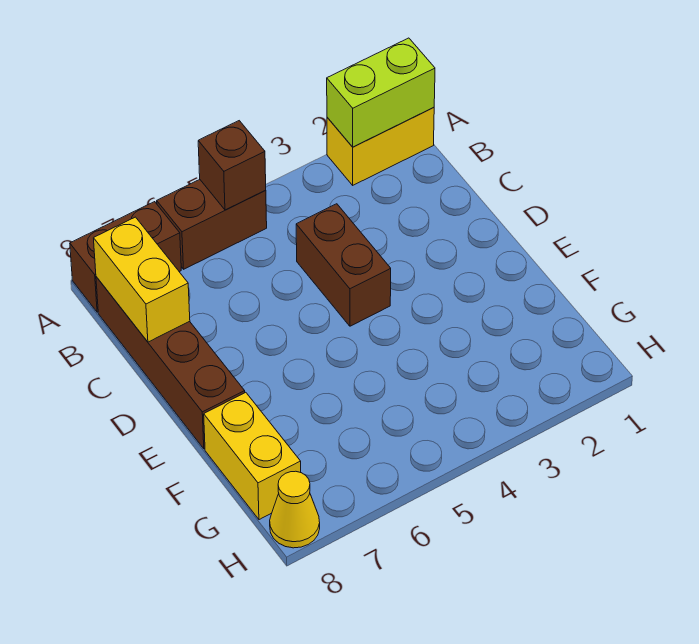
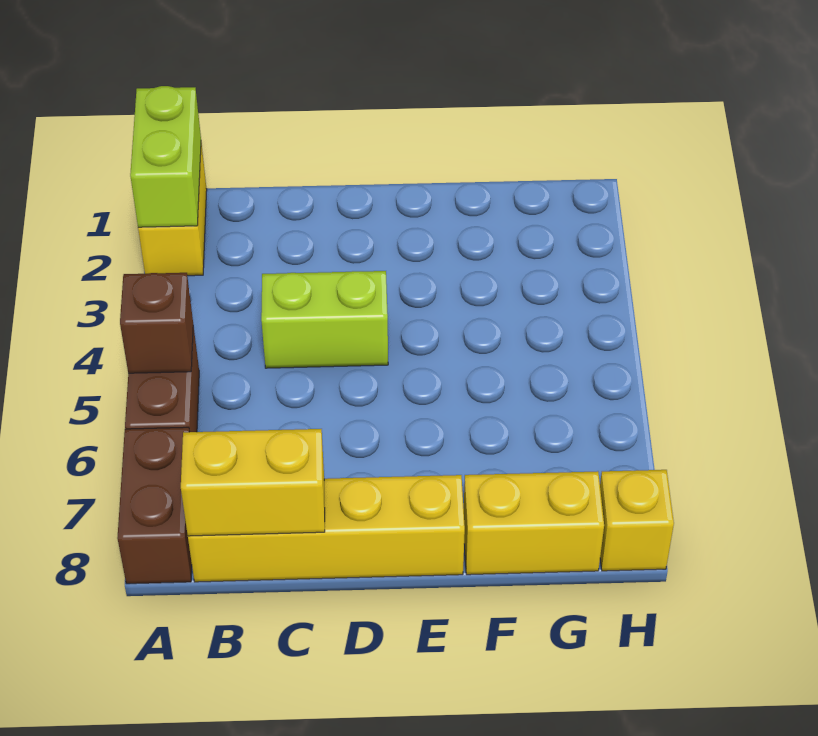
brown 1x4 brick [96,277,245,449] -> yellow 1x4 brick [188,475,465,582]
brown 1x2 brick [296,204,391,326] -> lime 1x2 brick [261,271,388,368]
yellow 1x1 cone [270,471,320,548] -> yellow 1x1 brick [600,470,674,571]

